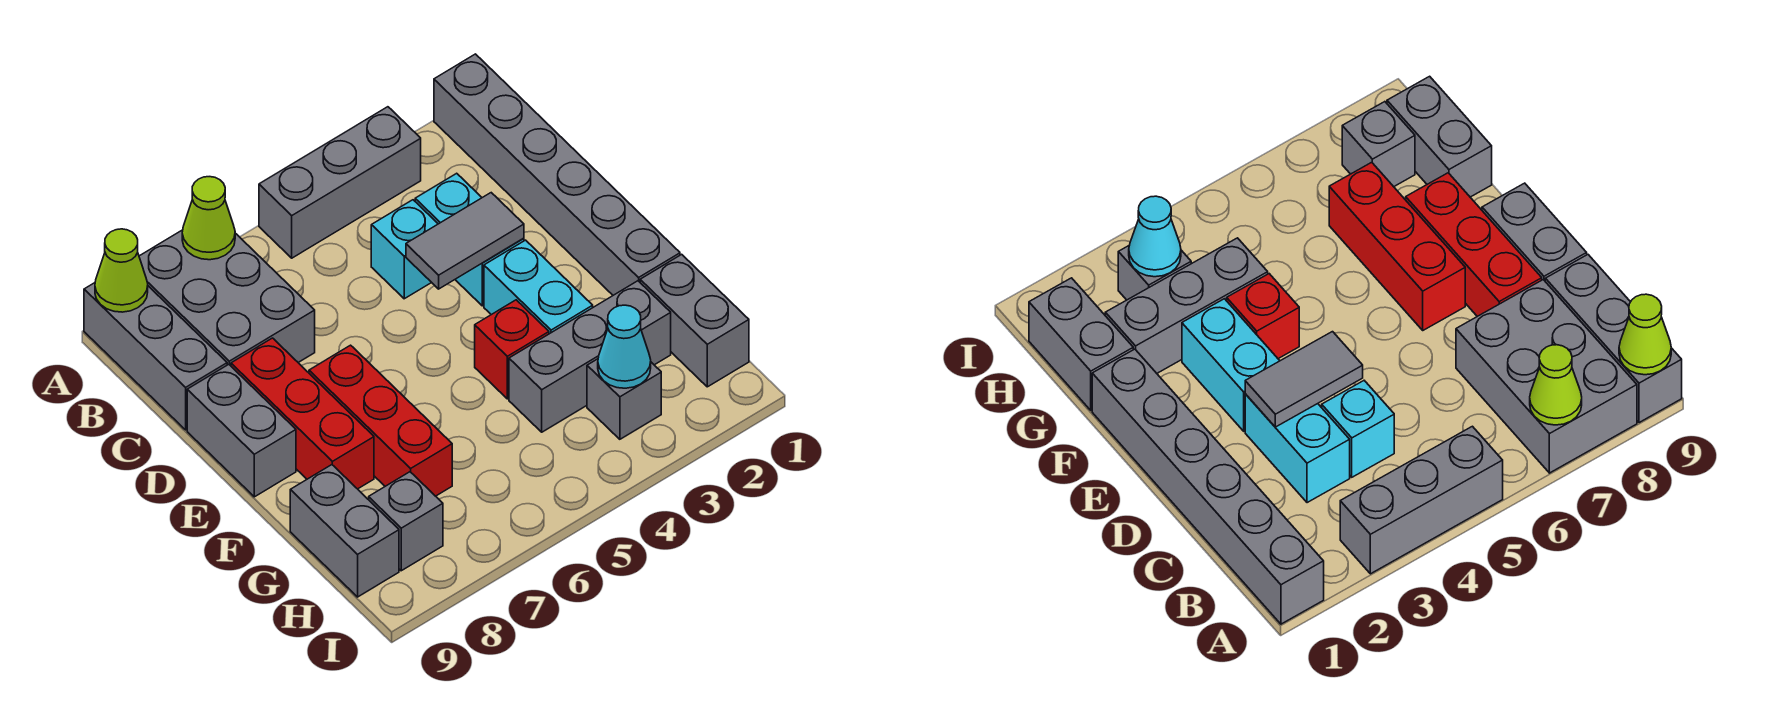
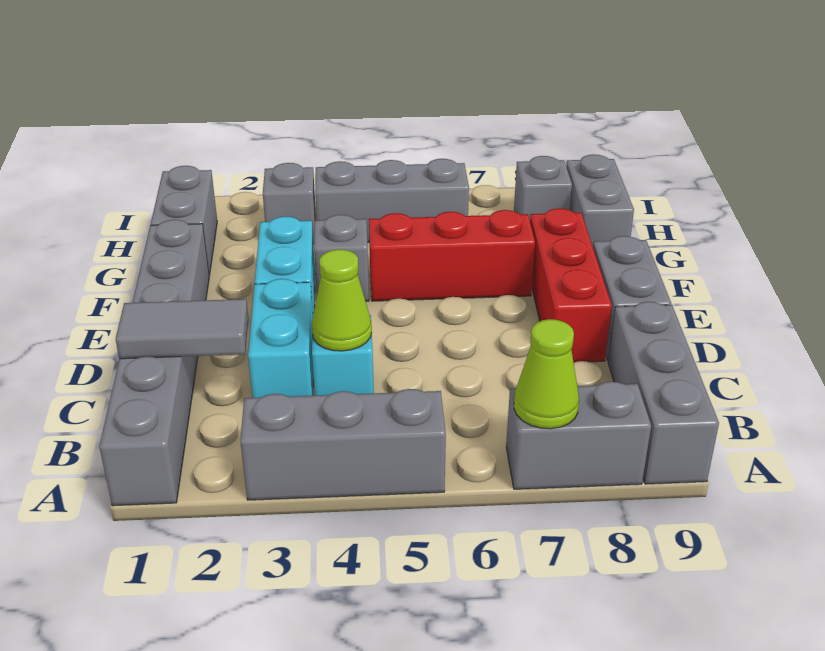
grey 2x3 brick [139,230,315,366] -> grey 1x2 brick [506,382,651,489]
lime 1x1 cone [95,229,148,312] -> lime 1x1 cone moved to [312,249,372,351]
grey 1x2 tile [406,193,524,289] -> grey 1x2 tile moved to [116,299,248,359]
red 1x3 brick [309,345,452,496] -> red 1x3 brick turned to [369,210,535,301]
red 1x1 brick [475,300,549,399] -> grey 1x1 brick [314,215,369,301]
grey 1x3 brick [509,281,671,432] -> grey 1x3 brick moved to [315,159,469,242]
cyan 1x1 cone [598,305,651,388] -> none

